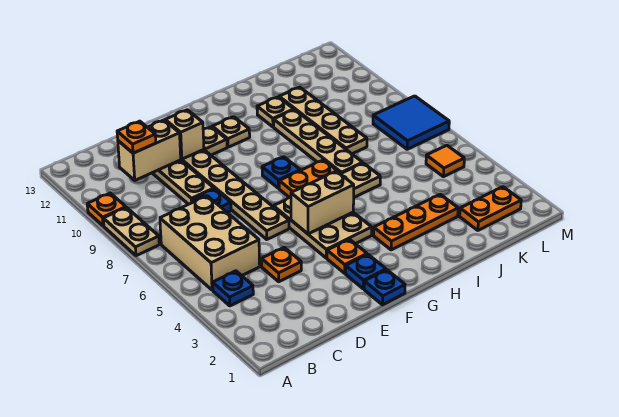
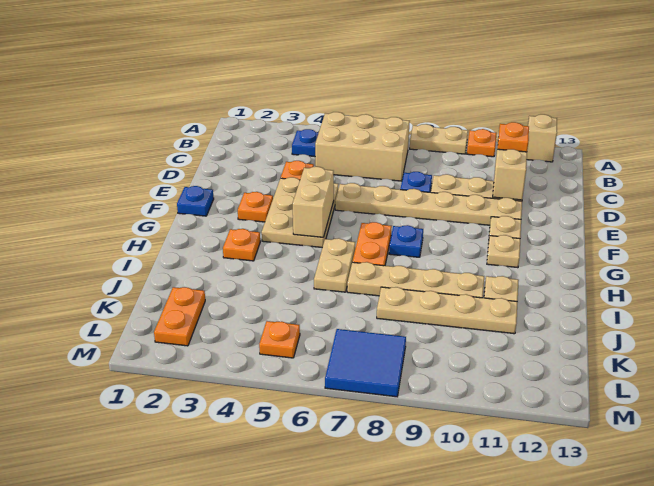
tan 1x1 brick [165,110,204,159] -> tan 1x1 brick moved to [527,114,557,162]
blue 1x1 plate [346,254,386,289] -> none
tan 2x3 plate [273,197,372,258] -> tan 2x3 plate turned to [262,177,338,248]
orange 1x3 plate [373,194,458,250] -> orange 1x1 plate [223,229,260,261]
orange 1x1 tile [426,145,464,177] -> orange 1x1 plate [259,321,300,358]

